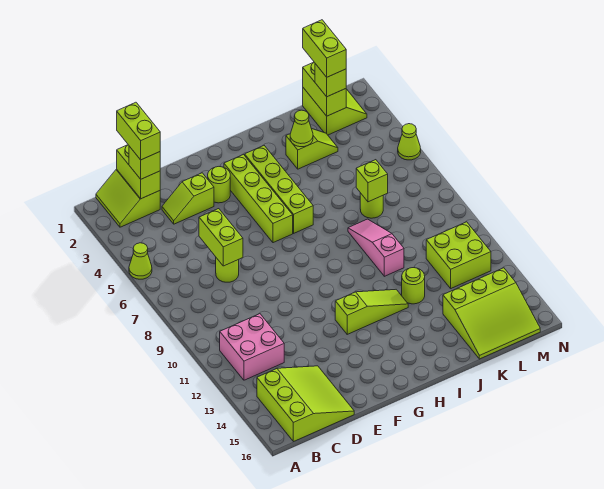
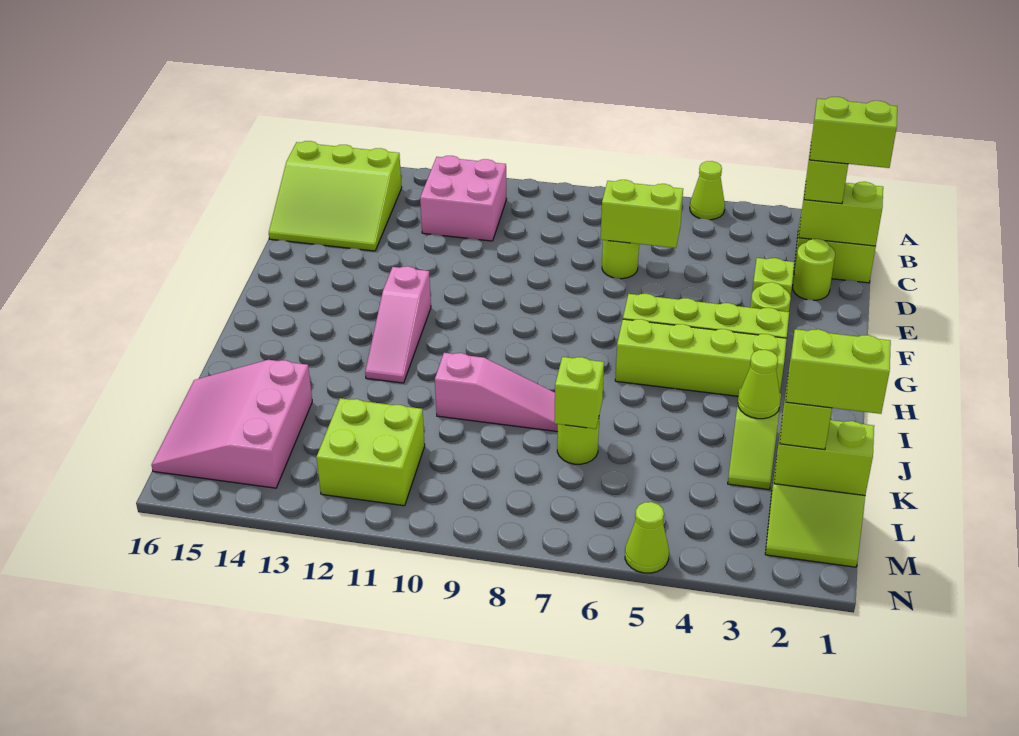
lime 1x3 slope [335,290,408,334] -> pink 1x3 slope [365,266,431,383]
lime 1x1 round brick [402,268,425,304] -> lime 1x1 round brick moved to [793,239,835,300]
lime 3x3 slope [443,268,540,359] -> pink 3x3 slope [152,360,312,488]

